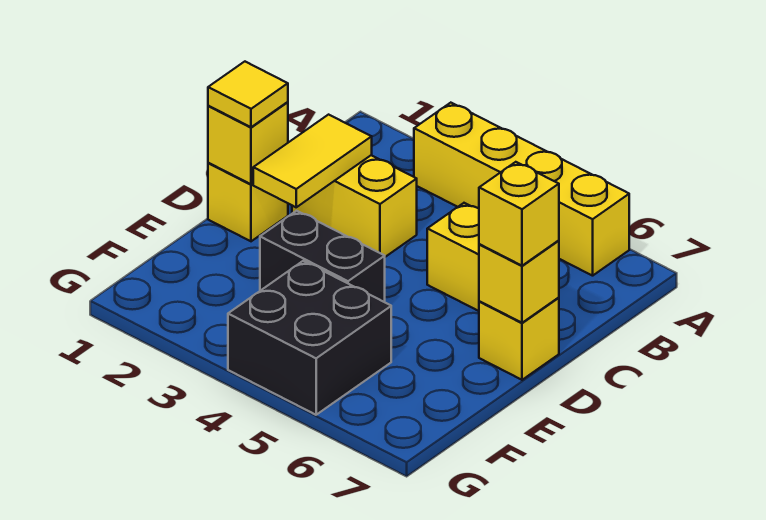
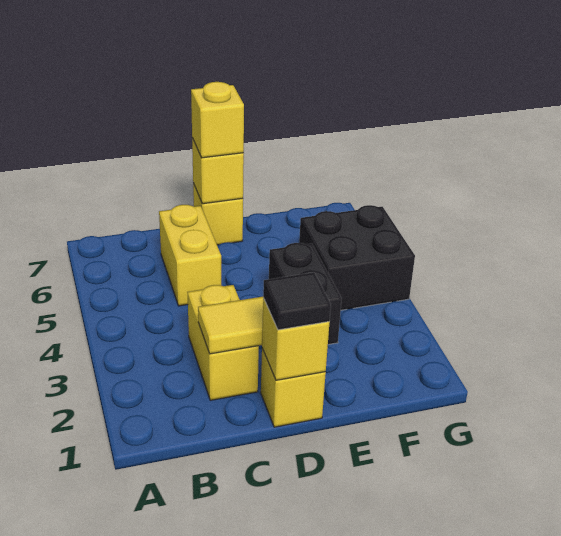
yellow 1x4 brick [414,103,629,276] -> none
yellow 1x1 tile [208,62,288,127] -> black 1x1 tile [263,272,331,330]

